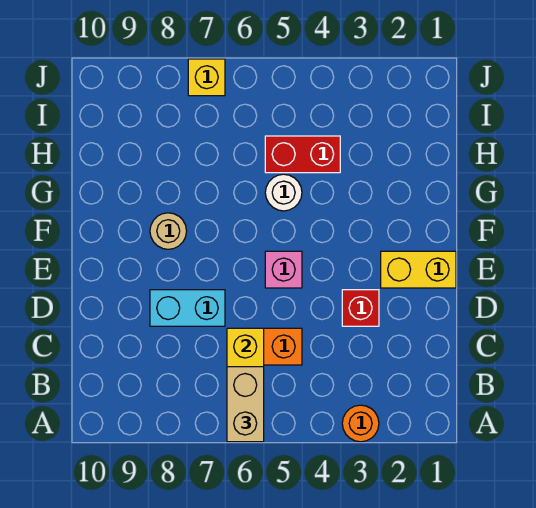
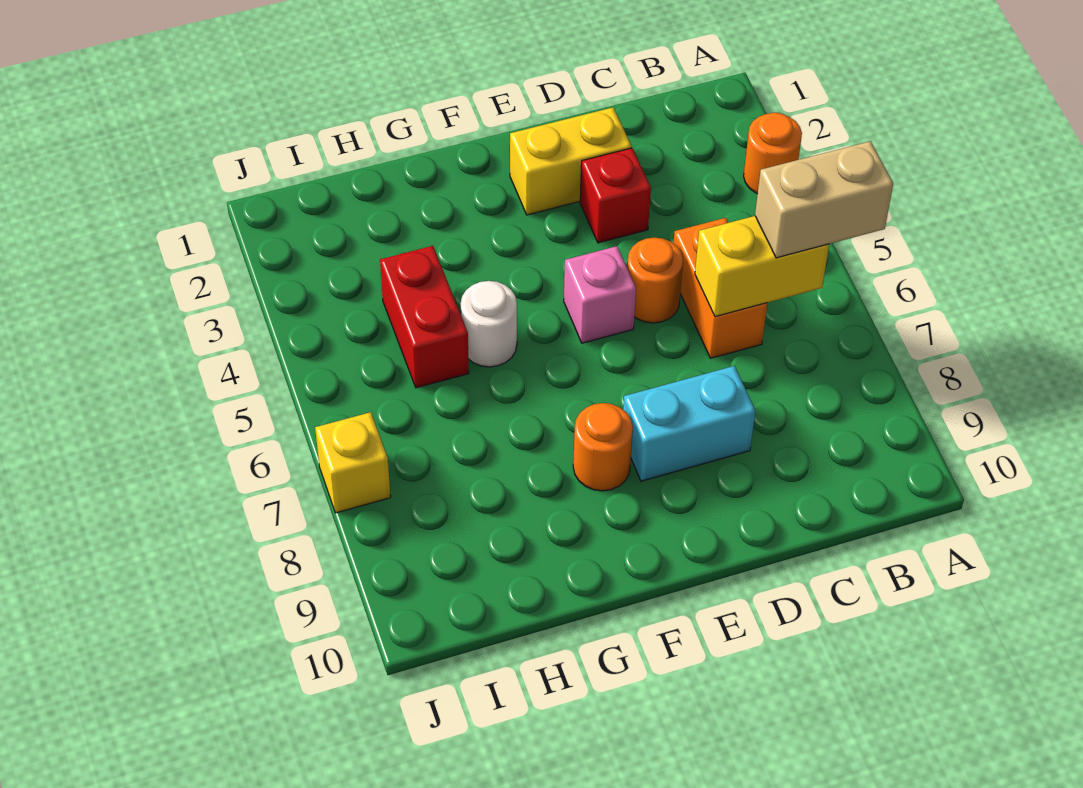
none -> orange 1x1 round brick [627,238,683,323]
cyan 1x2 brick [150,290,225,326] -> cyan 1x2 brick turned to [623,366,755,481]
yellow 1x2 brick [381,251,456,288] -> yellow 1x2 brick turned to [510,108,632,215]
tan 1x1 round brick [150,213,187,249] -> orange 1x1 round brick [573,403,633,491]

